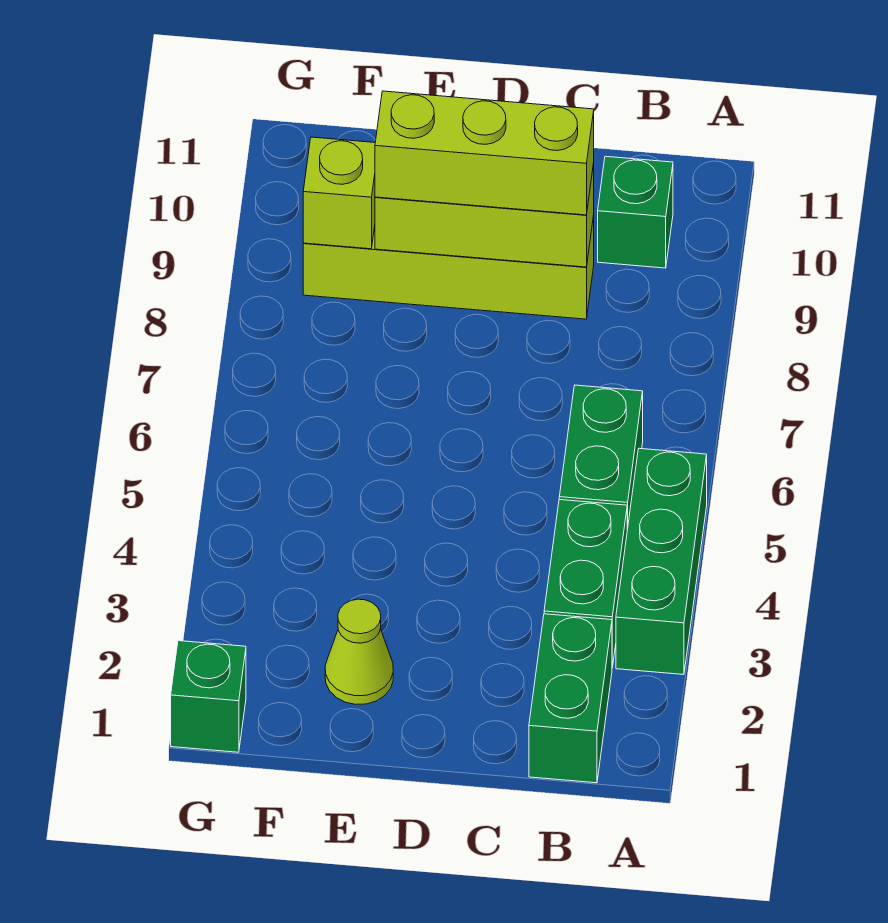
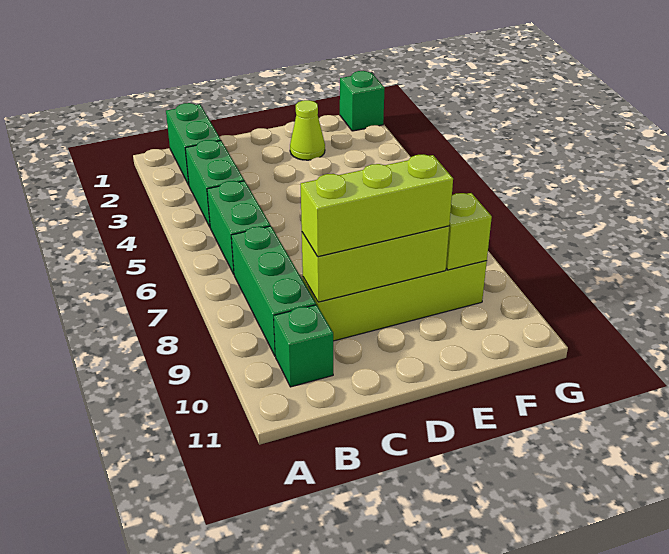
green 1x3 brick [616,448,707,675] -> green 1x3 brick moved to [231,226,316,355]

